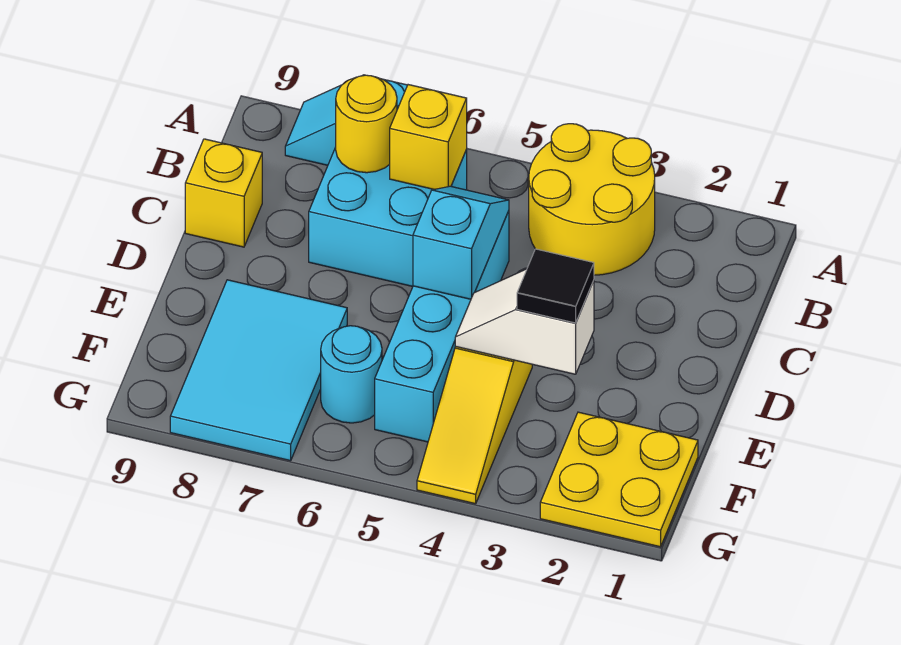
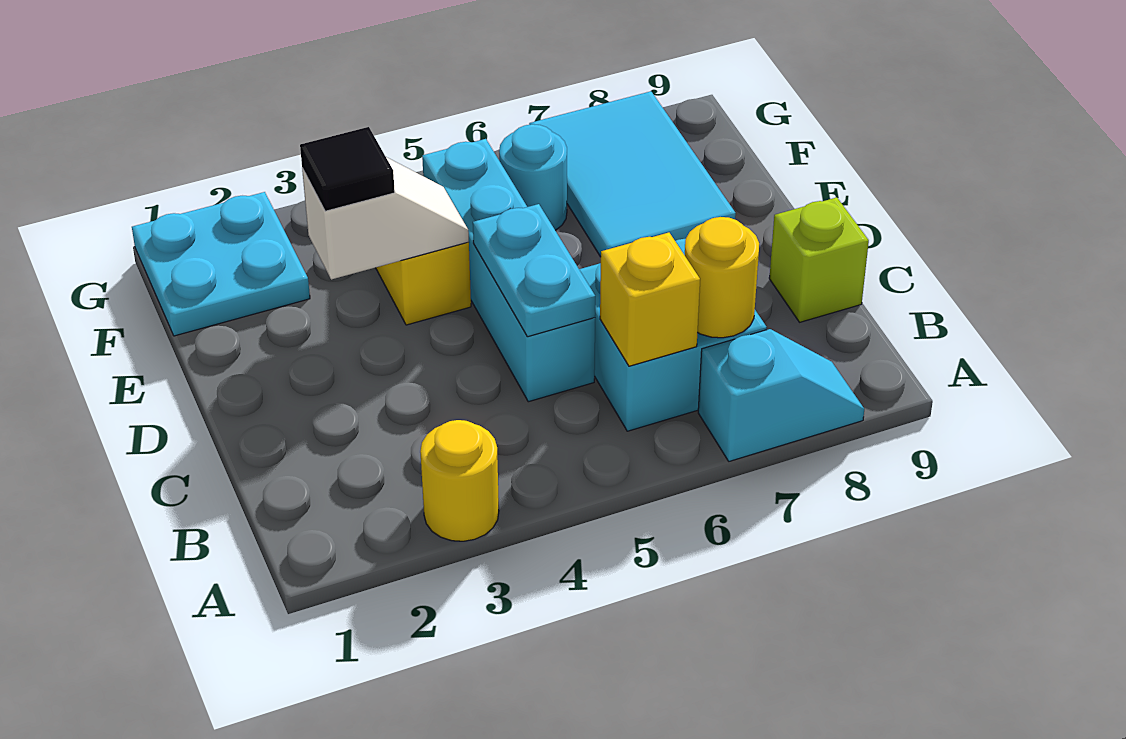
yellow 2x2 round brick [529,124,655,275] -> yellow 1x1 round brick [420,420,499,541]
cyan 1x2 slope [413,186,509,299] -> cyan 1x2 plate [473,204,595,337]
yellow 1x1 brick [185,139,262,247] -> lime 1x1 brick [769,197,869,322]
yellow 2x2 plate [540,412,698,547] -> cyan 2x2 plate [132,192,310,336]

